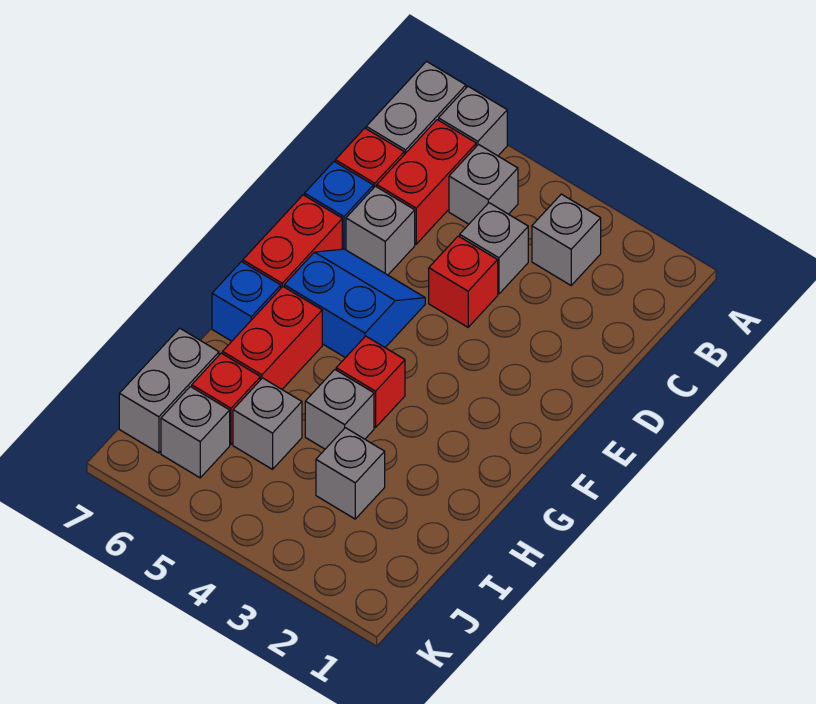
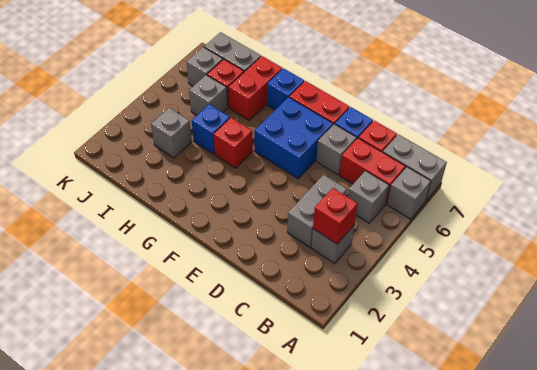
grey 1x1 brick [460,203,528,294] -> grey 1x2 brick [287,175,347,247]
red 1x1 brick [429,236,498,327] -> red 1x1 brick moved to [313,188,358,244]
blue 2x2 slope [284,249,425,358] -> blue 2x2 brick [254,97,333,179]
red 1x2 brick [223,287,322,389] -> red 1x2 brick turned to [228,56,282,120]
grey 1x1 brick [305,370,374,449] -> blue 1x1 brick [192,104,230,154]

